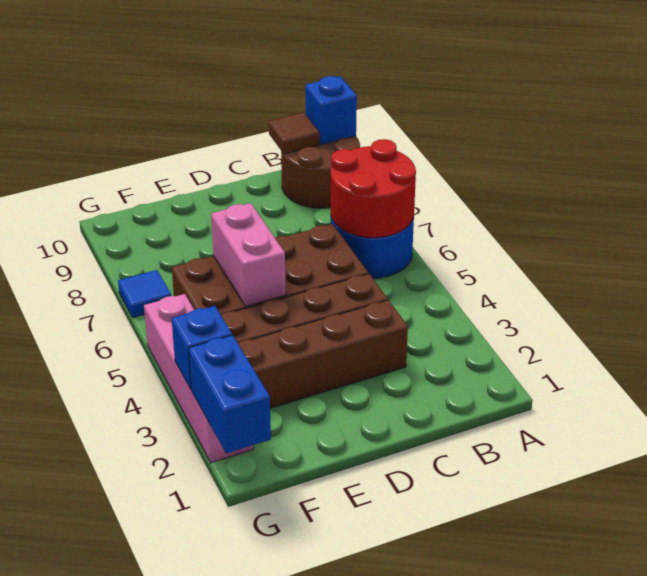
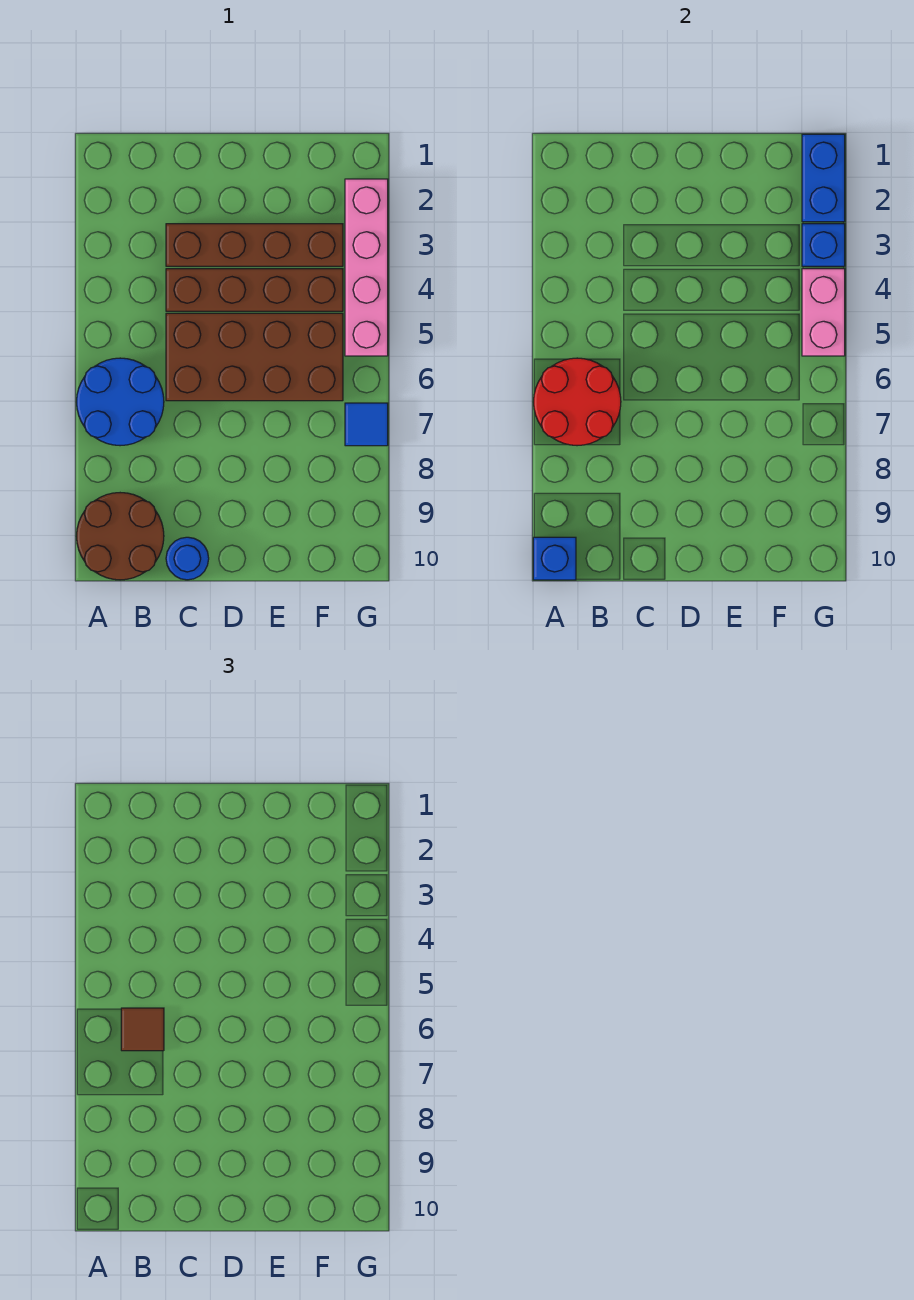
brown 1x1 tile [269,112,319,154] -> brown 1x1 tile moved to [121,1008,164,1051]
none -> blue 1x1 round brick [166,537,209,580]
pink 1x2 brick [211,203,286,306] -> pink 1x2 brick moved to [802,269,845,356]

